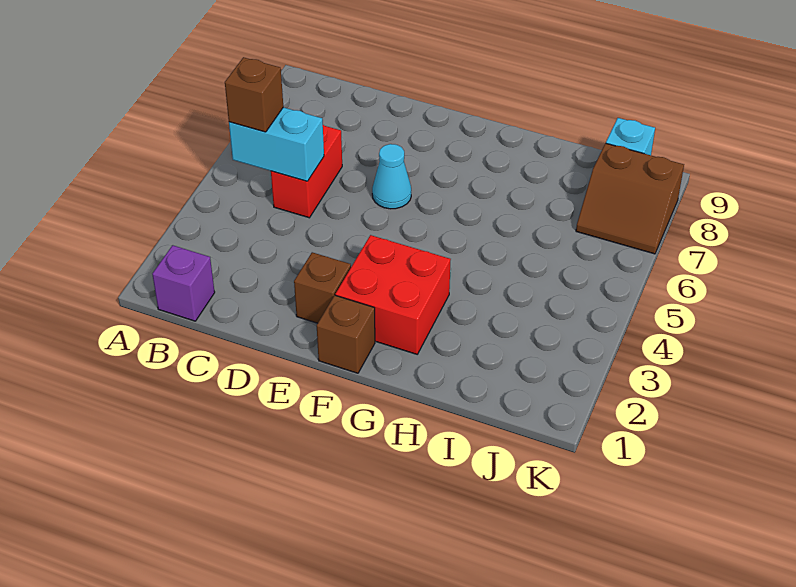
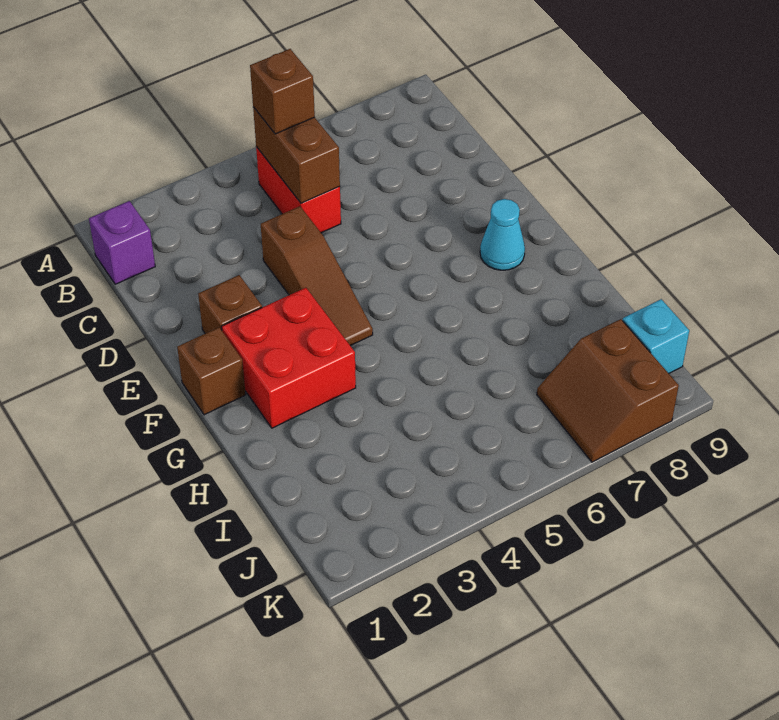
cyan 1x2 brick [229,107,324,181] -> brown 1x2 brick [253,107,340,203]
red 1x2 brick [271,125,342,218] -> red 1x2 brick turned to [256,147,341,233]
none -> brown 1x3 slope [261,206,373,346]
cyan 1x1 cone [372,144,411,209] -> cyan 1x1 cone moved to [480,199,525,270]

